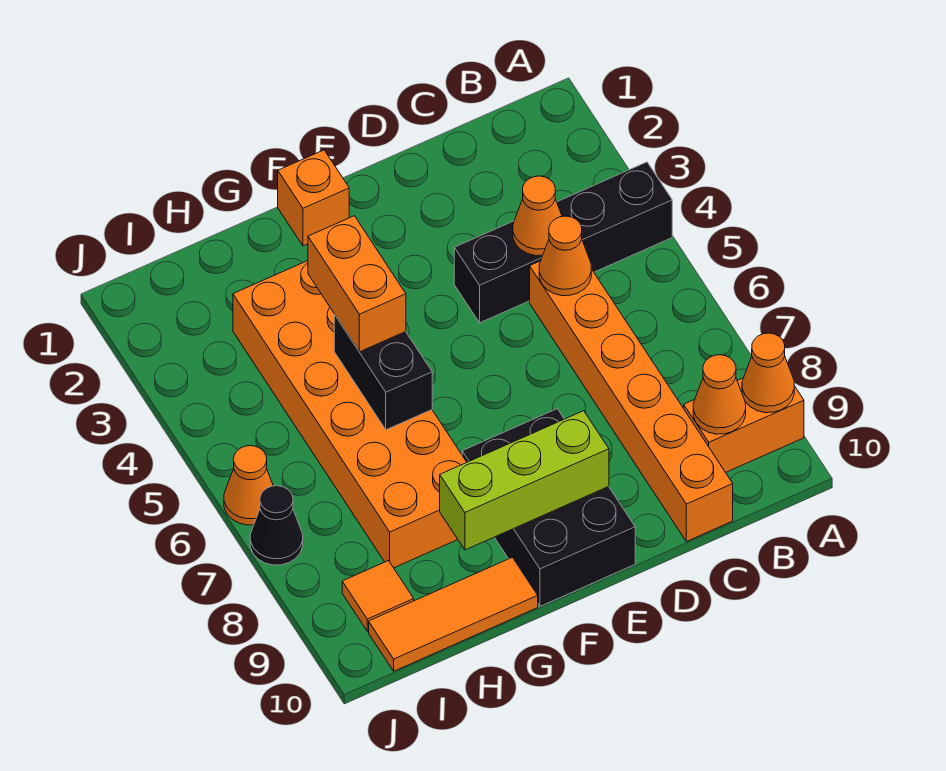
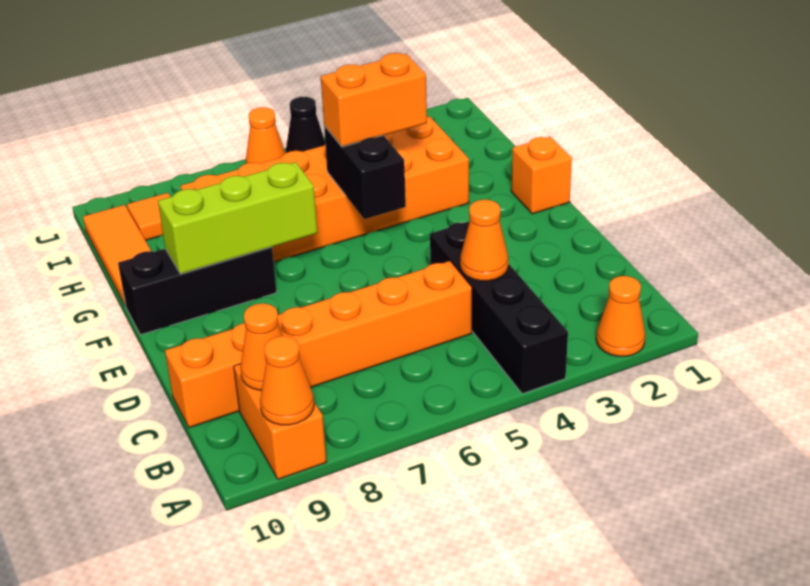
orange 1x1 cone [539,216,591,296] -> orange 1x1 cone moved to [596,276,645,356]
black 2x3 brick [462,409,635,606] -> black 1x3 brick [118,247,277,335]
lime 1x3 brick [440,411,609,550] -> lime 1x3 brick turned to [158,162,317,274]
black 1x2 brick [334,315,432,430] -> black 1x2 brick turned to [324,126,406,219]
black 1x1 cone [250,486,303,565] -> black 1x1 cone moved to [286,97,325,153]

